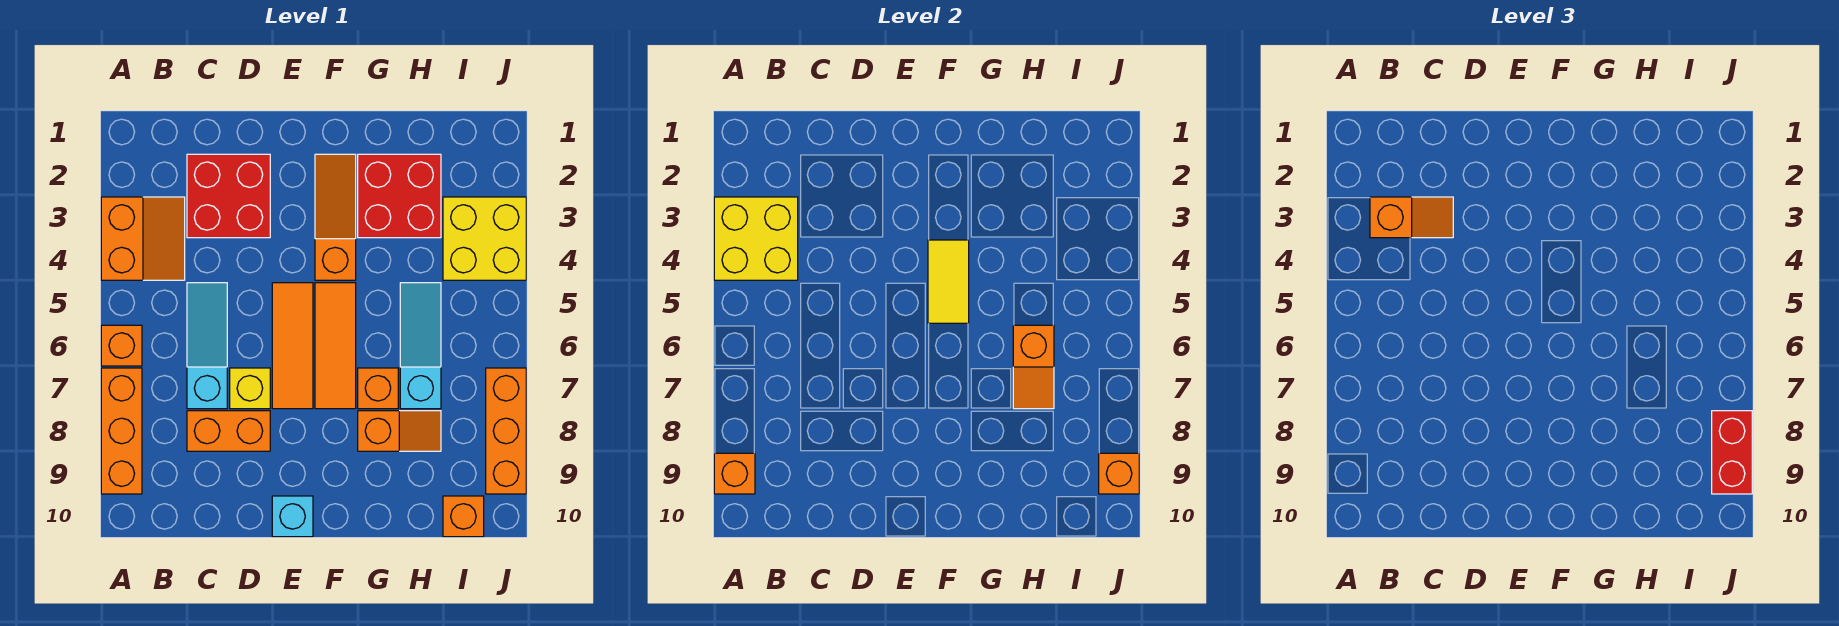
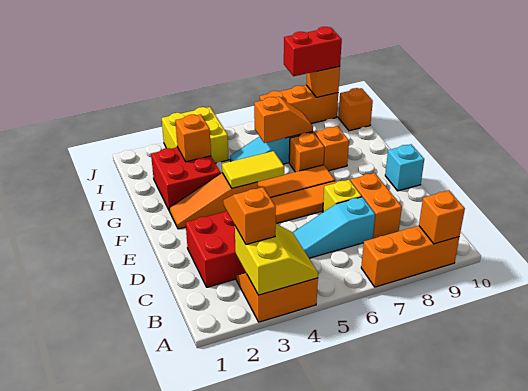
yellow 2x2 brick [714,197,798,280] -> yellow 2x2 slope [235,224,318,295]
orange 1x1 brick [101,325,142,366] -> orange 1x1 brick moved to [176,114,211,162]

